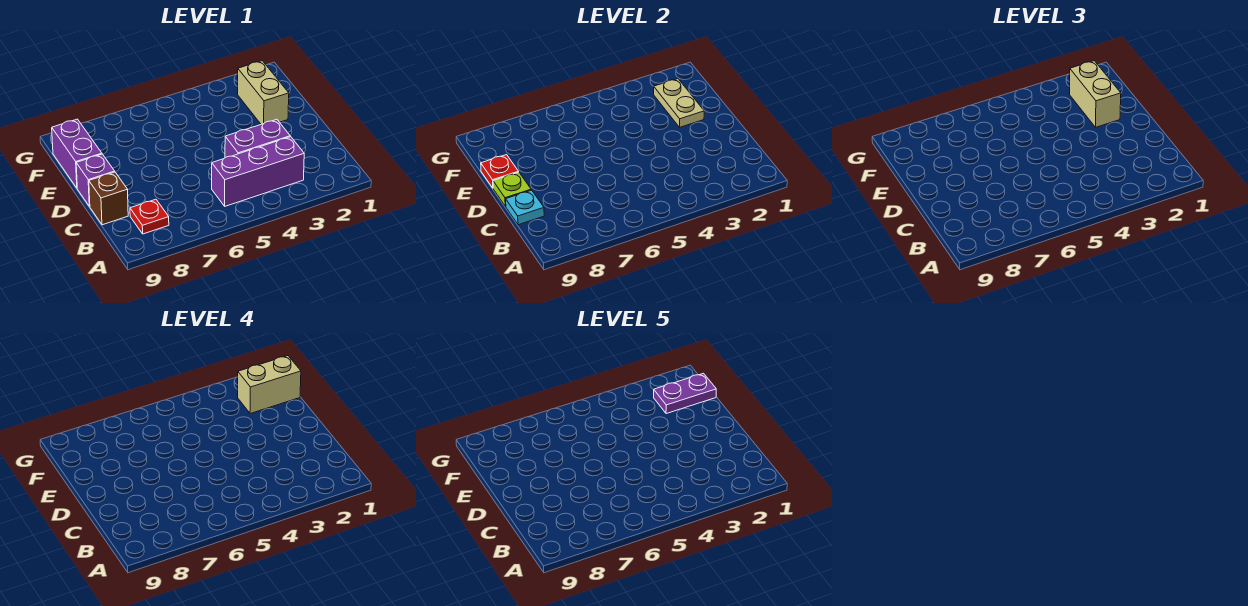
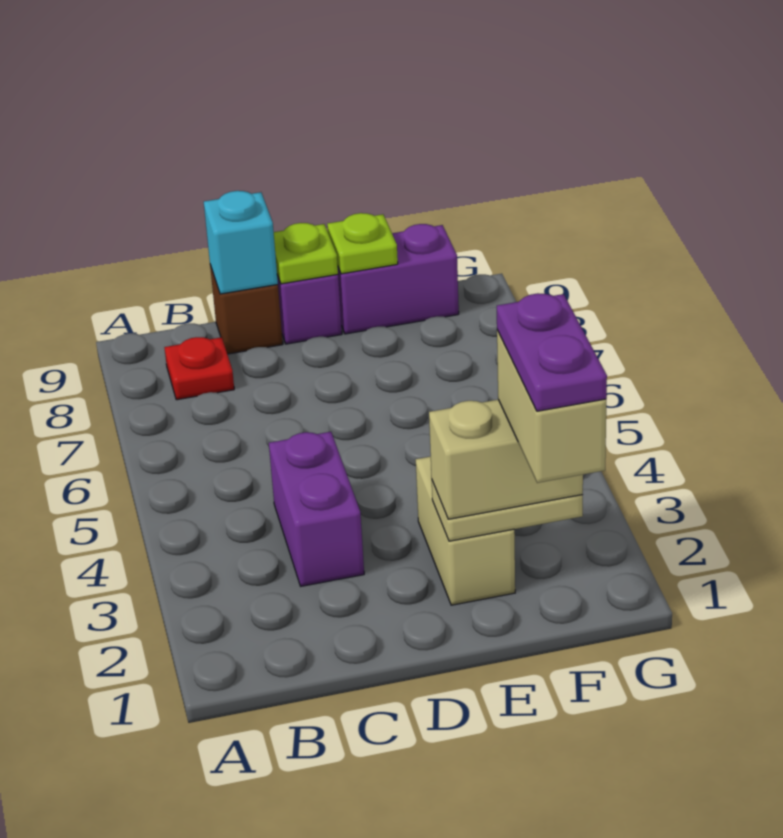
purple 1x3 brick [212,137,304,206] -> none
cyan 1x1 plate [506,190,544,225] -> cyan 1x1 brick [204,191,278,294]
tan 1x2 brick [238,61,289,124] -> tan 1x2 brick turned to [416,457,515,605]
red 1x1 plate [481,155,519,188] -> lime 1x1 plate [327,213,398,274]

